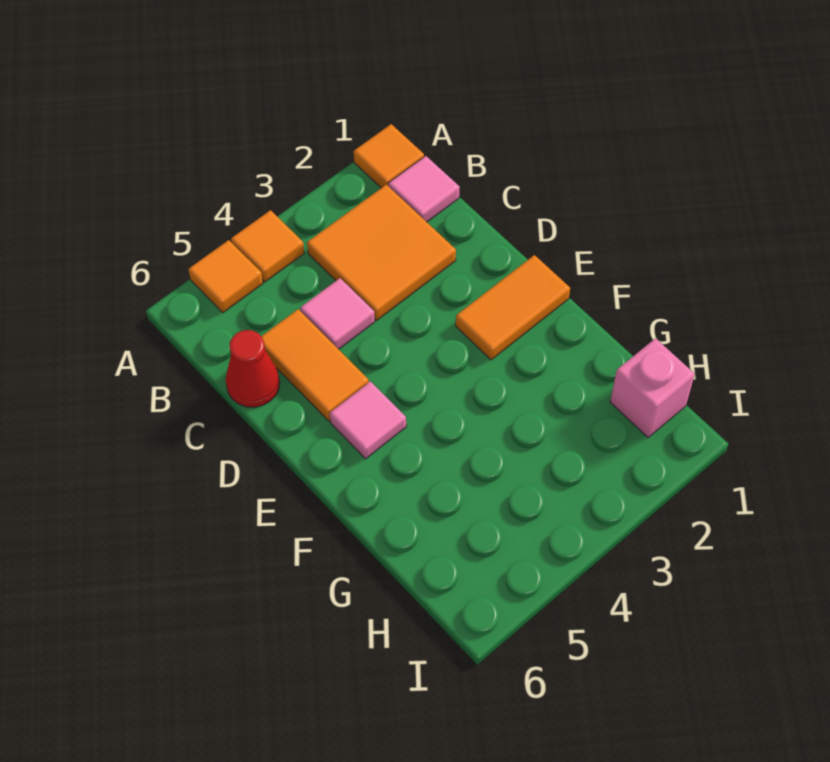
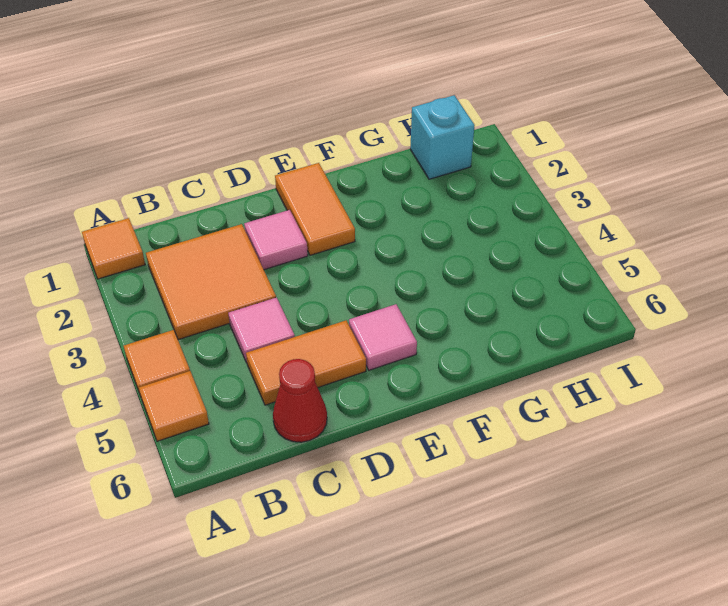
pink 1x1 tile [388,156,460,222] -> pink 1x1 tile moved to [244,210,308,270]
pink 1x1 brick [610,338,695,437] -> cyan 1x1 brick [410,95,475,179]

